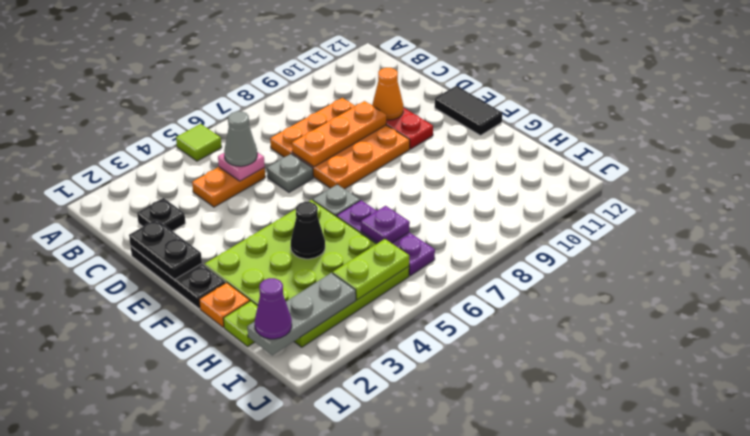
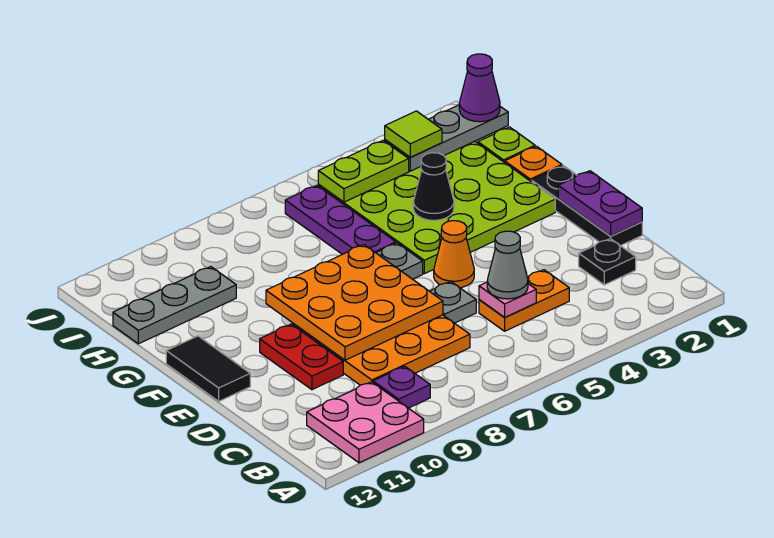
lime 1x1 tile [176,124,222,161] -> lime 1x1 tile moved to [385,111,442,157]
none -> pink 2x2 plate [307,382,424,463]
black 1x2 plate [129,219,202,280] -> purple 1x2 plate [558,171,642,236]
orange 1x3 plate [292,101,386,167] -> orange 3x3 plate [266,245,443,360]
orange 1x1 cone [372,68,403,120] -> orange 1x1 cone moved to [434,221,474,288]
purple 1x1 plate [361,206,410,243] -> purple 1x1 plate moved to [373,366,430,408]
none -> grey 1x3 plate [113,267,236,344]

